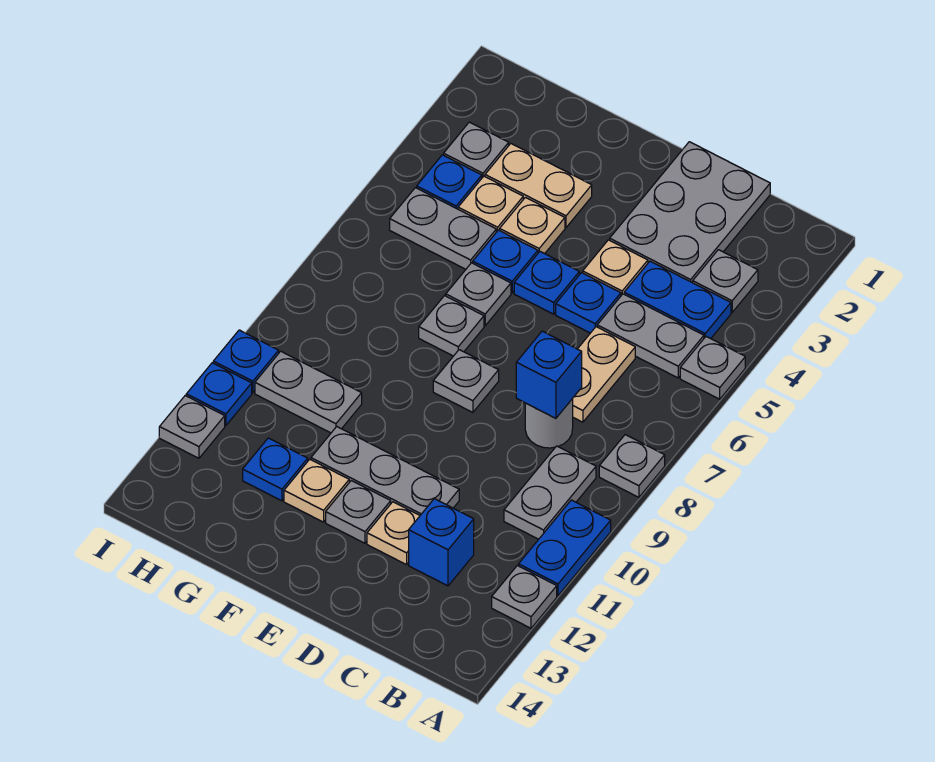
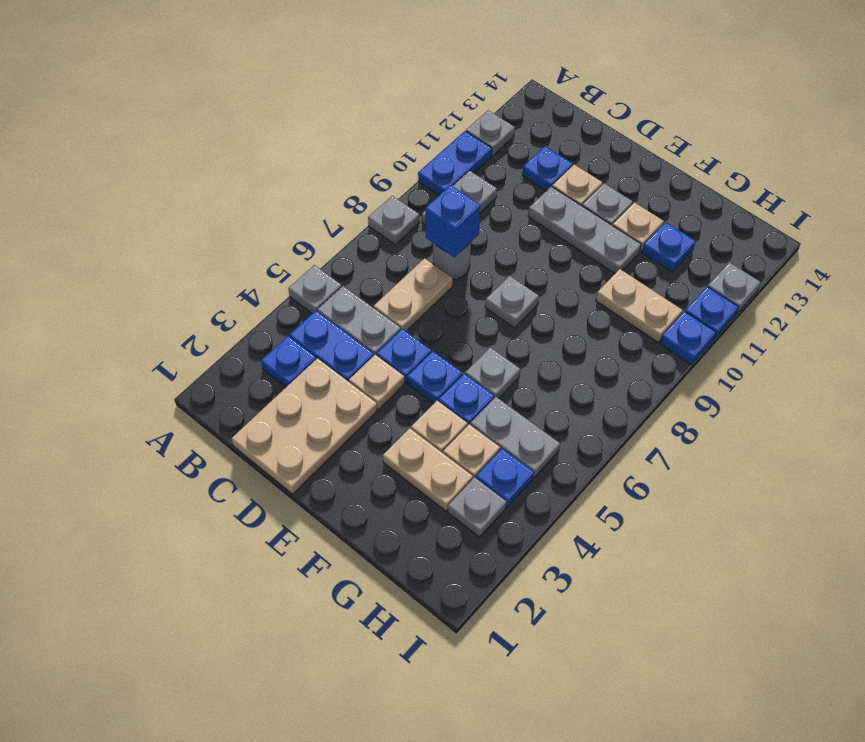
grey 1x1 plate [693,250,758,312] -> blue 1x1 plate [261,336,316,387]
grey 2x3 plate [610,142,770,283] -> tan 2x3 plate [232,358,377,494]
blue 1x1 brick [409,499,474,586] -> blue 1x1 plate [522,146,573,191]
grey 1x1 plate [419,296,484,356] -> none
grey 1x2 plate [255,351,362,433] -> tan 1x2 plate [596,269,683,342]

